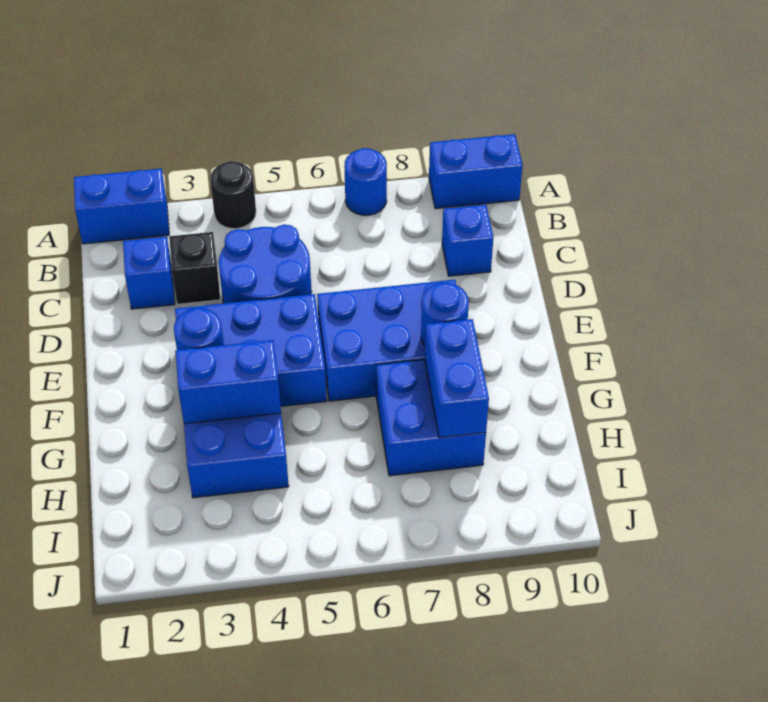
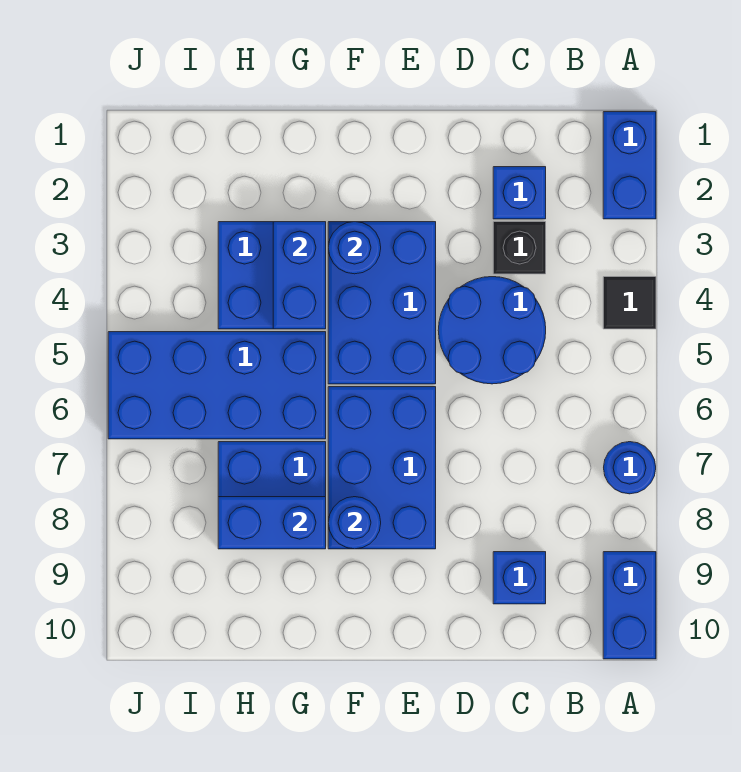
black 1x1 round brick [210,161,256,229] -> black 1x1 tile [603,277,656,329]
none -> blue 2x4 brick [108,332,326,439]

